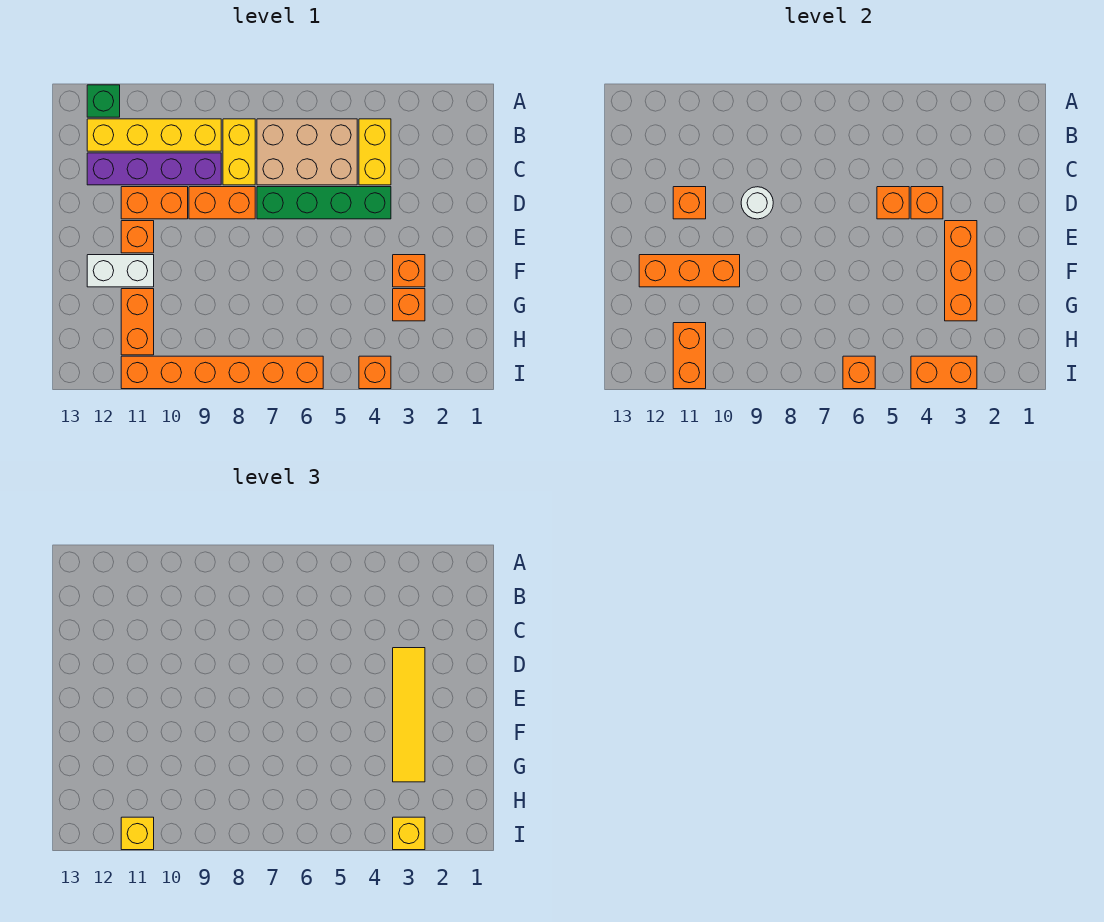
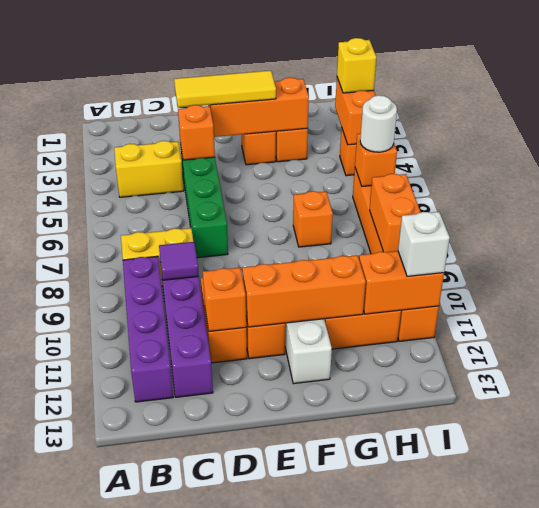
green 1x1 brick [87,85,120,117] -> none
tan 2x3 brick [257,119,357,185] -> none
yellow 1x4 brick [87,119,221,151] -> purple 1x4 brick [123,256,173,402]
none -> purple 1x1 tile [159,242,199,280]
yellow 1x4 tile [393,648,425,782] -> yellow 1x3 tile [174,71,276,108]
orange 1x1 brick [877,187,909,219] -> orange 1x1 brick moved to [293,191,333,247]
orange 1x2 brick [189,187,255,219] -> orange 1x2 brick moved to [370,174,421,252]
white 1x1 round brick [741,187,773,219] -> white 1x1 round brick moved to [360,95,397,152]
orange 1x3 brick [639,255,740,287] -> orange 1x3 brick turned to [242,255,366,327]
yellow 1x1 brick [121,817,154,850] -> white 1x1 brick [398,212,450,277]

